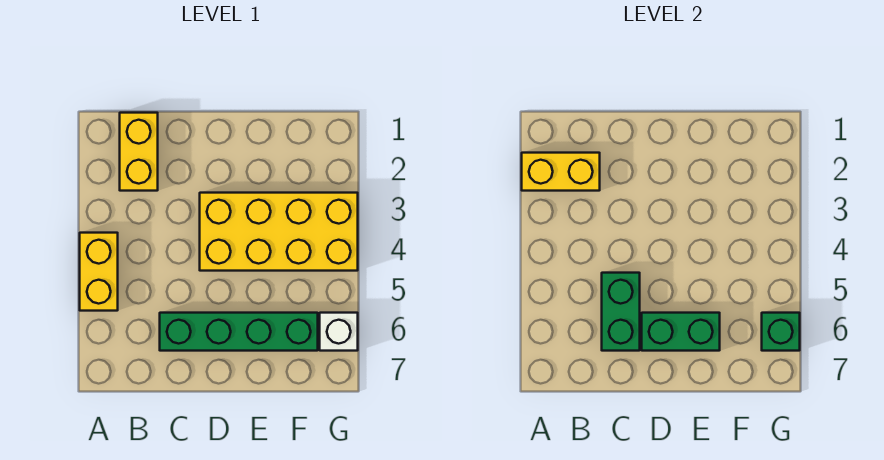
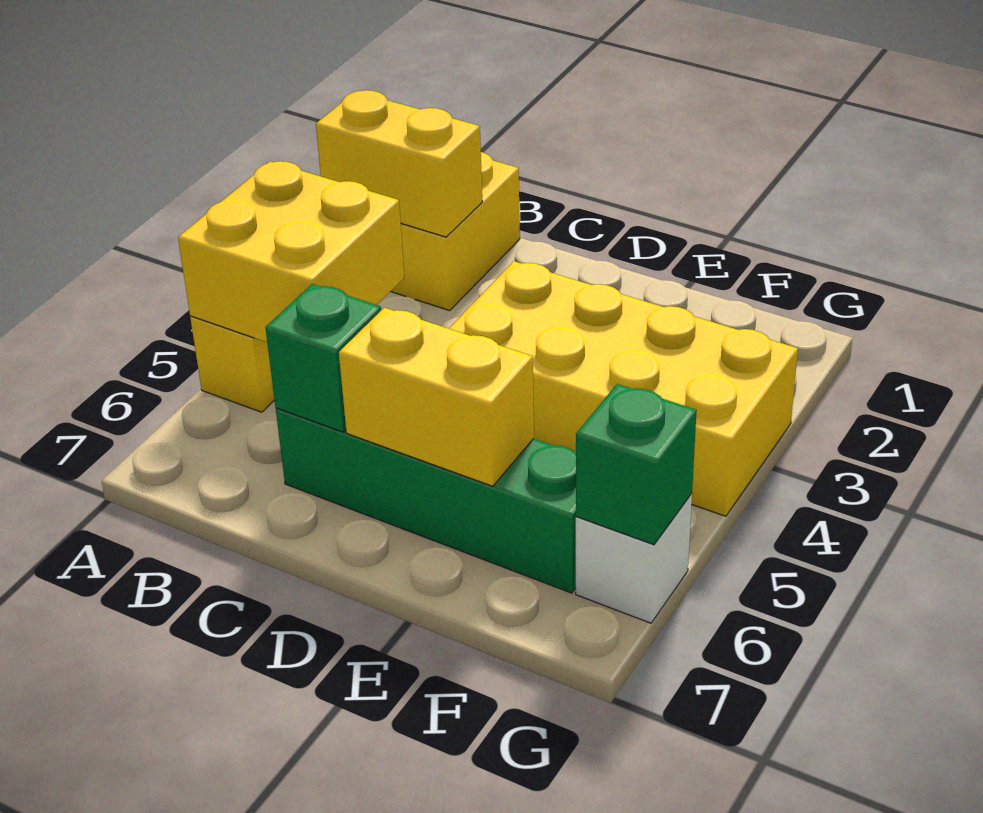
none -> yellow 2x2 brick [178,161,404,342]
green 1x2 brick [602,273,640,351] -> green 1x1 brick [265,284,381,432]
green 1x2 brick [642,313,720,351] -> yellow 1x2 brick [339,308,534,486]

